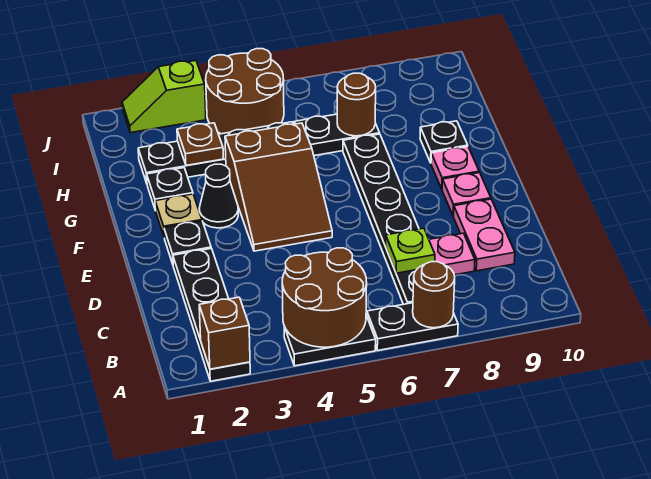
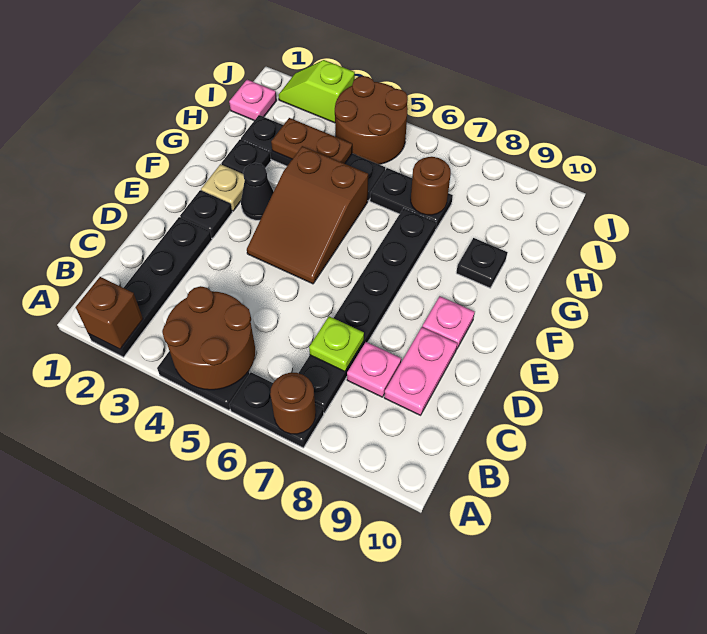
pink 1x1 plate [431,147,479,189] -> pink 1x1 plate moved to [229,80,277,120]
brown 1x1 plate [177,123,223,165] -> brown 1x2 plate [271,118,352,164]

